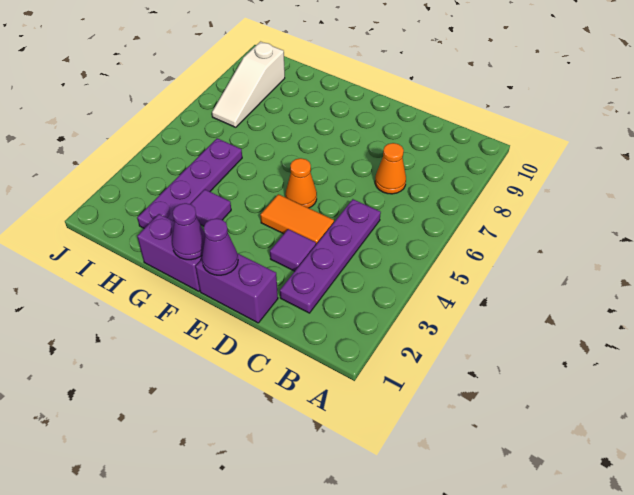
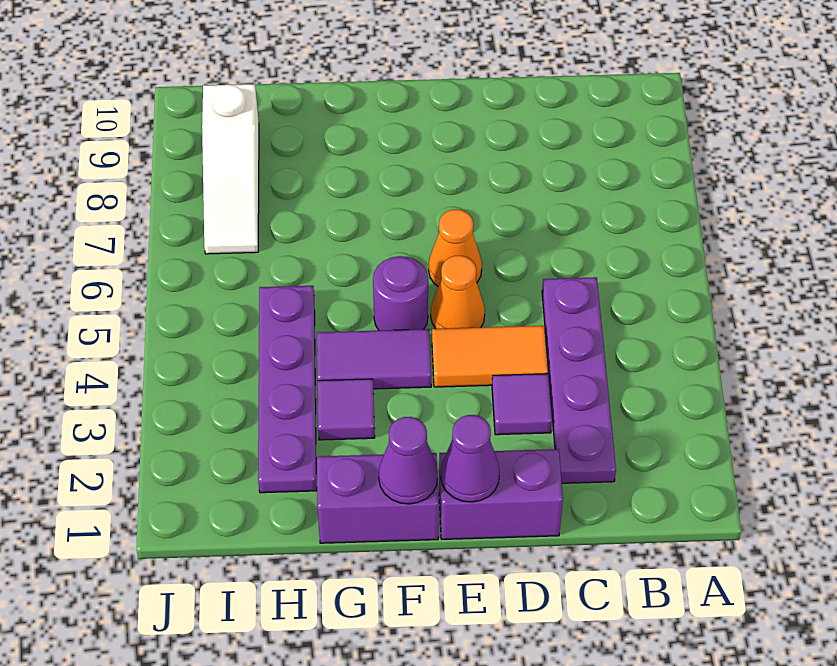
orange 1x1 cone [375,143,406,194] -> orange 1x1 cone moved to [429,209,482,286]
none -> purple 1x2 tile [317,329,431,389]
none -> purple 1x1 round brick [373,256,428,331]

